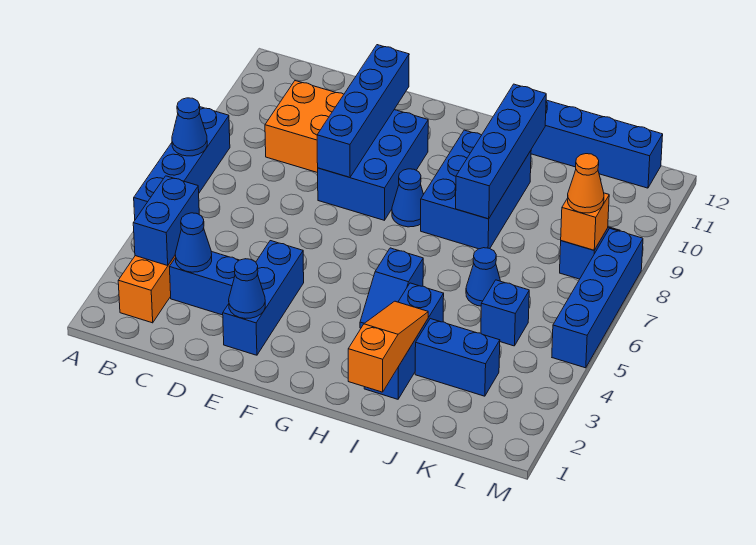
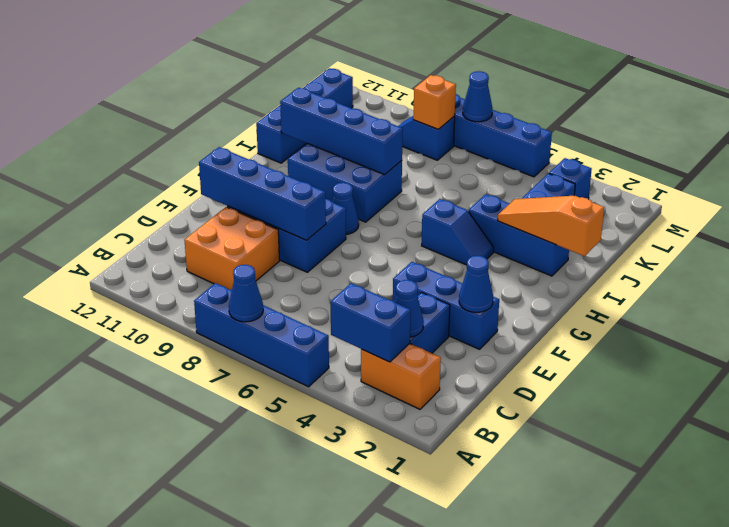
blue 1x1 cone [466,248,500,306] -> blue 1x1 cone moved to [463,71,492,122]
blue 1x1 brick [481,280,529,346] -> blue 1x1 brick moved to [549,158,592,199]
orange 1x1 cone [567,154,604,213] -> none

